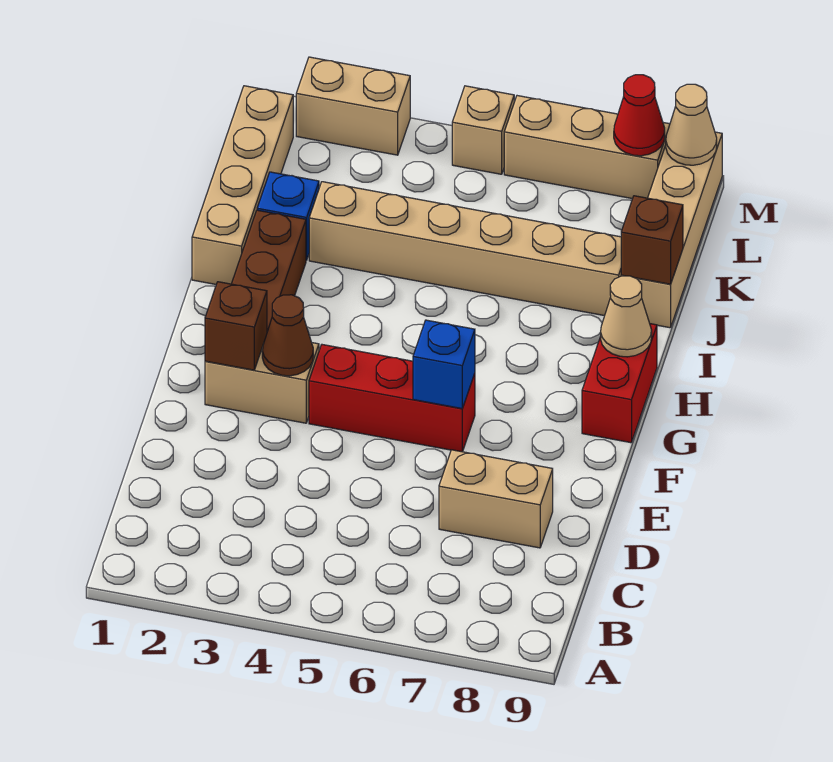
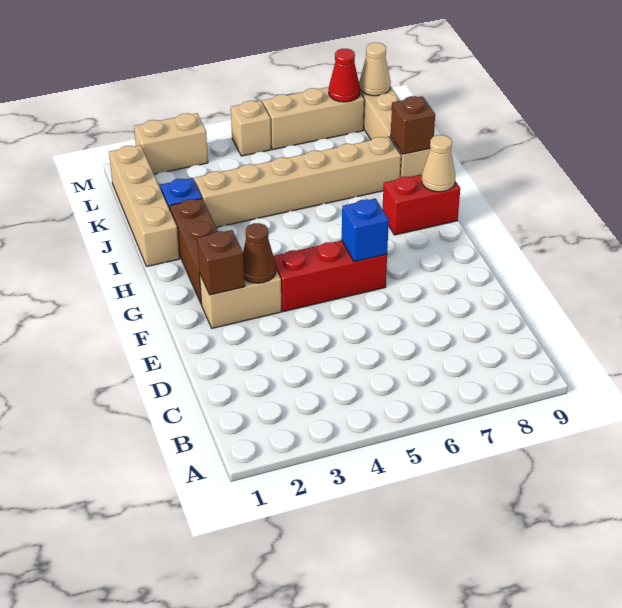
tan 1x2 brick [439,450,553,548] -> none
red 1x2 brick [582,324,657,443] -> red 1x2 brick turned to [383,174,460,235]

